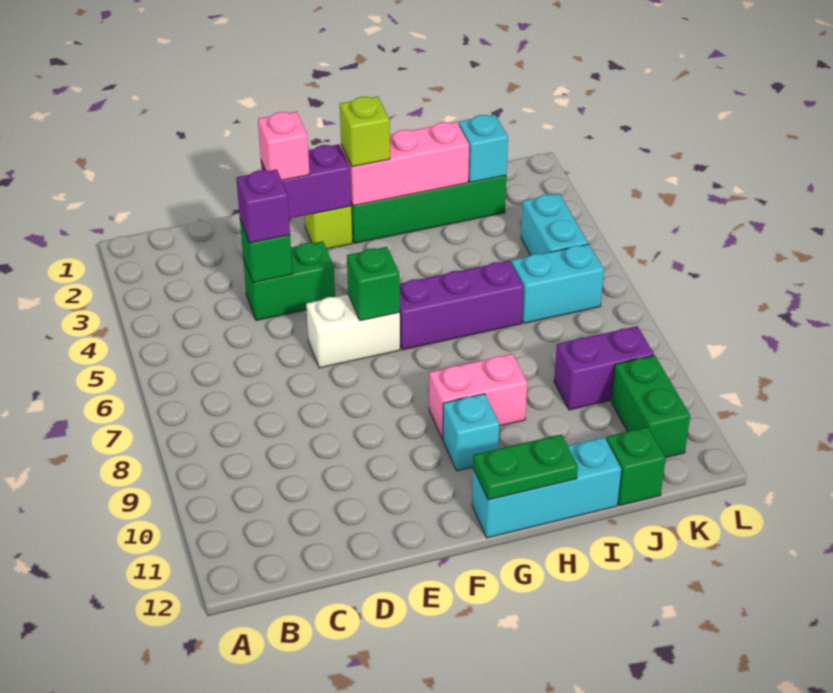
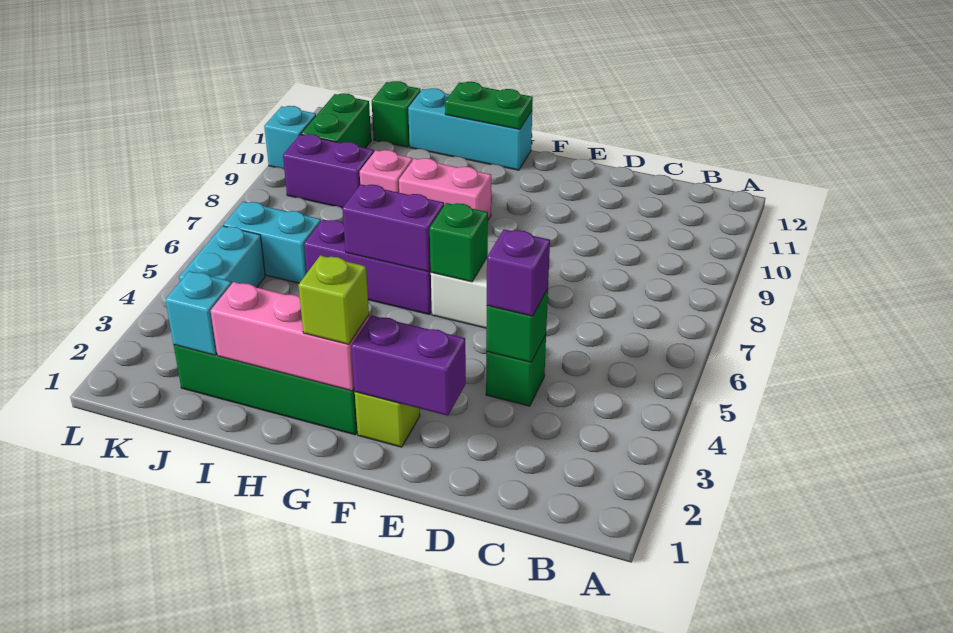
green 1x2 brick [243,241,335,320] -> green 1x1 brick [486,335,546,406]
pink 1x1 brick [258,112,309,180] -> pink 1x1 brick moved to [360,150,412,193]
none -> purple 1x2 brick [342,184,444,272]
cyan 1x1 brick [443,394,499,471] -> cyan 1x1 brick moved to [264,106,316,169]

